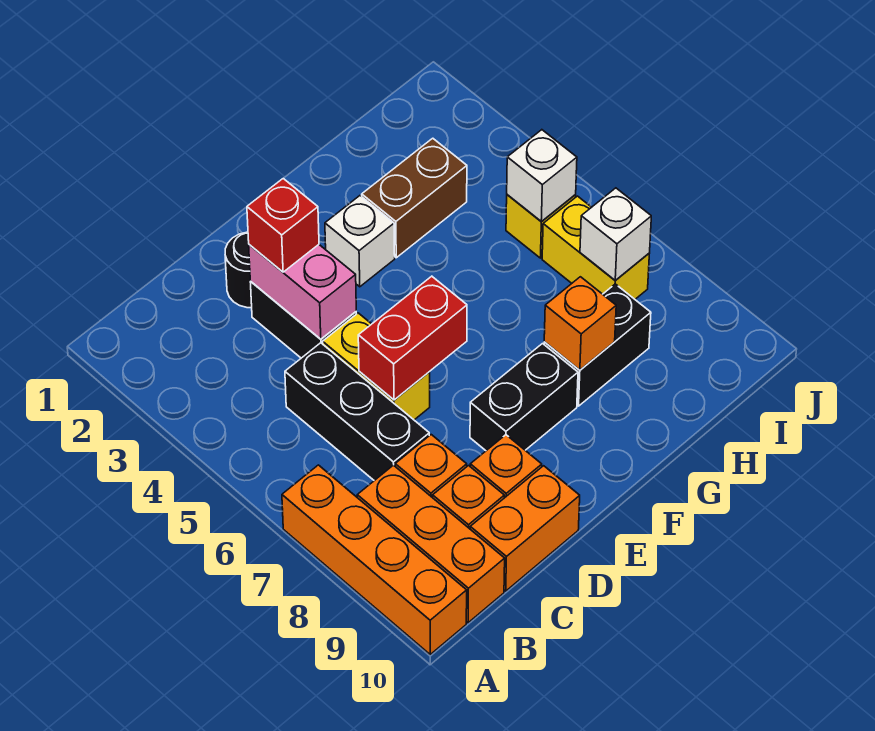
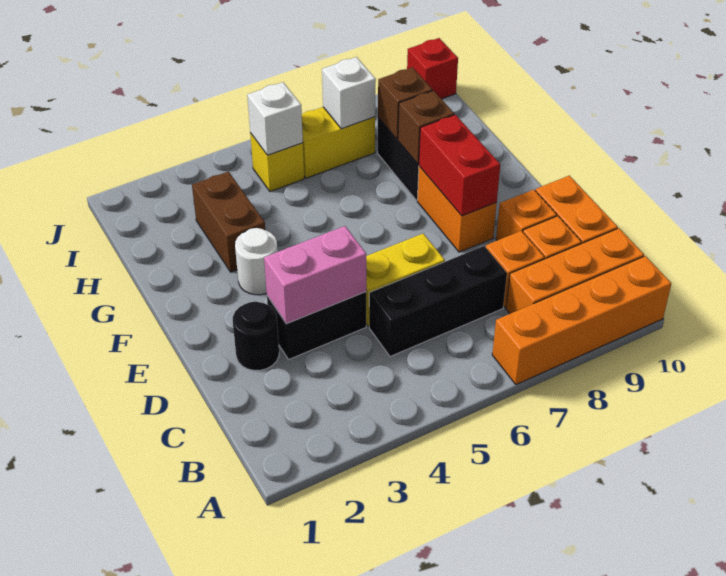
red 1x1 brick [247,178,319,272] -> red 1x1 brick moved to [407,38,458,99]
red 1x2 brick [358,276,467,400] -> red 1x2 brick moved to [419,115,500,216]
black 1x2 brick [470,344,578,451] -> orange 1x2 brick [417,166,497,252]
white 1x1 brick [325,196,395,287] -> white 1x1 round brick [235,228,278,295]
orange 1x1 brick [544,277,616,370] -> brown 1x1 brick [398,91,454,164]
none -> brown 1x1 brick [378,67,433,139]

